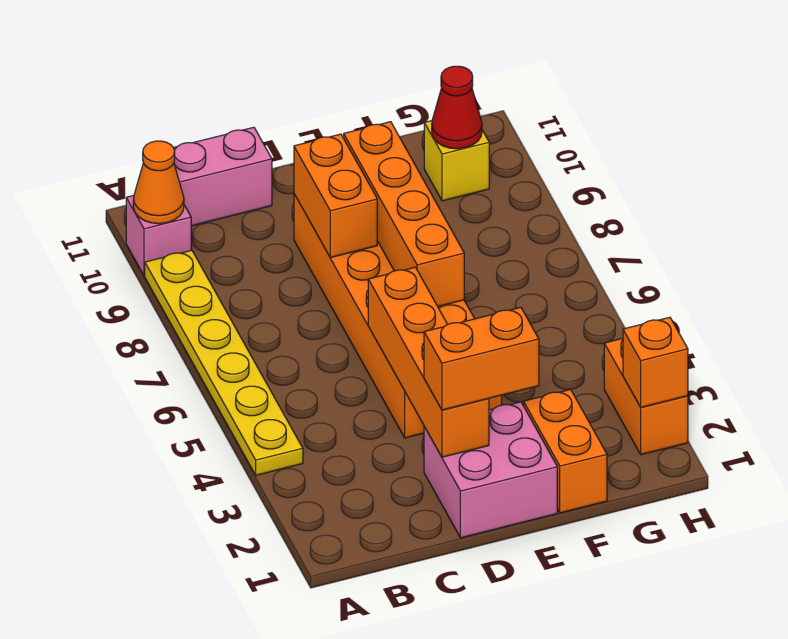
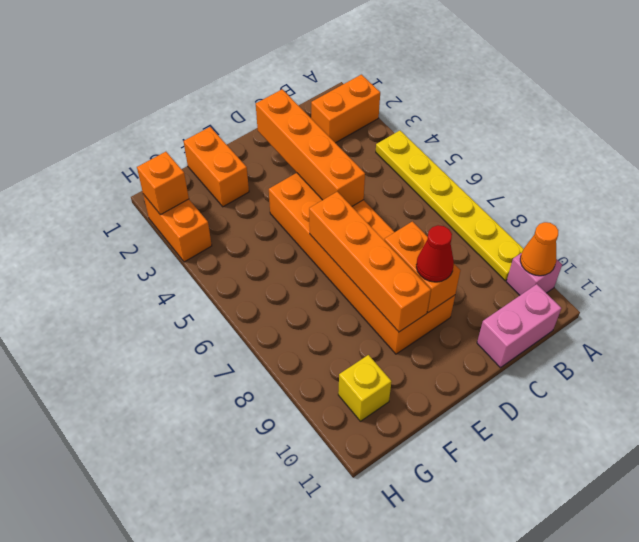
pink 2x2 brick [424,402,557,538] -> none
orange 1x2 brick [424,307,539,410] -> orange 1x2 brick moved to [311,75,380,143]
red 1x1 cone [432,66,482,149] -> red 1x1 cone moved to [416,225,454,282]

